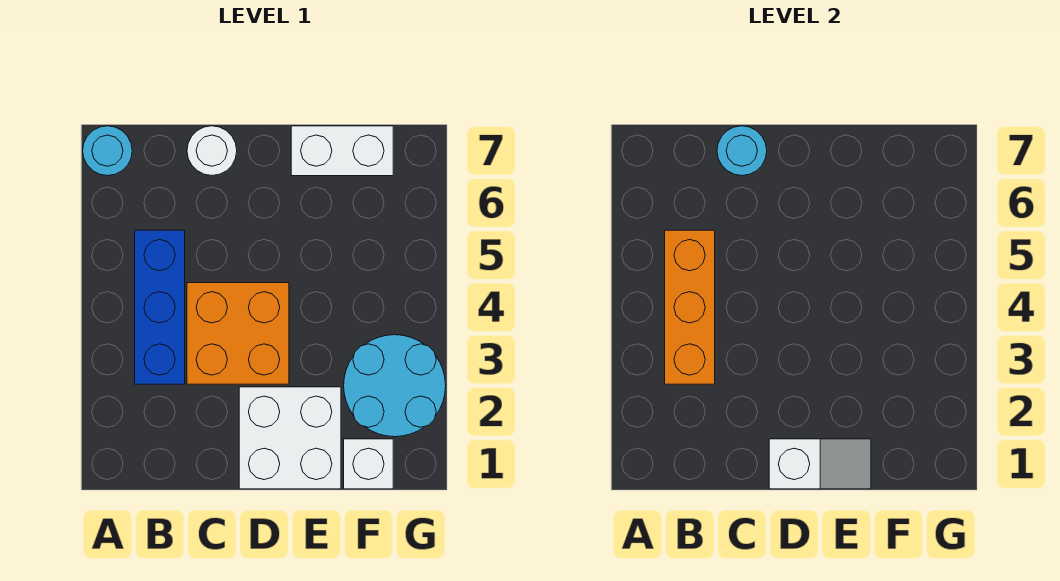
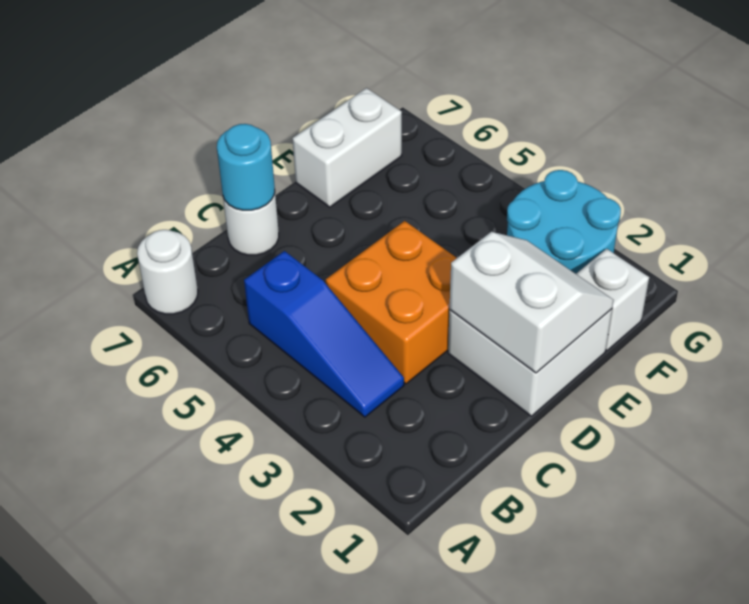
cyan 1x1 round brick [83,126,132,176] -> white 1x1 round brick [137,230,198,314]
blue 1x3 brick [135,230,185,384] -> blue 1x3 slope [244,251,404,417]
orange 1x3 brick [665,230,715,384] -> none
white 1x2 slope [769,439,871,489] -> white 2x2 slope [449,232,614,373]

